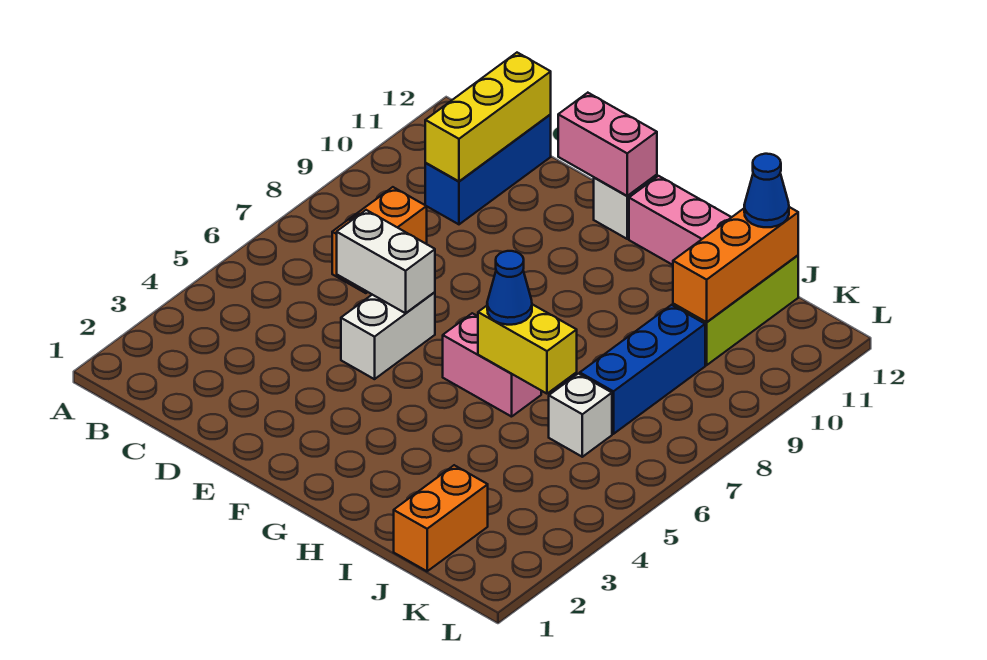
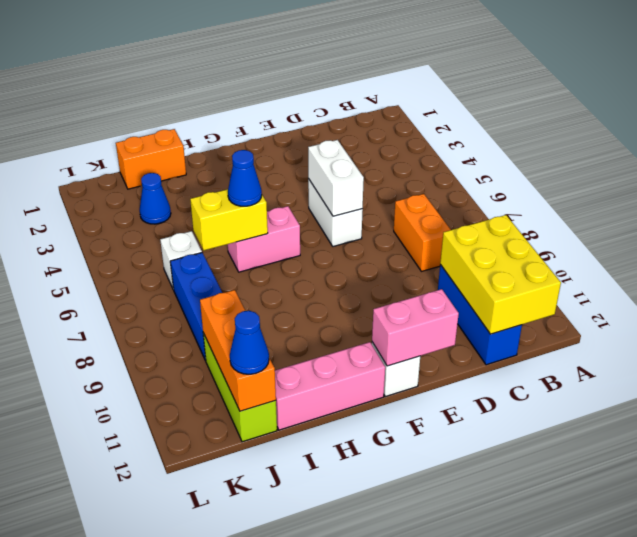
yellow 1x3 brick [425,53,551,181] -> yellow 2x3 brick [440,215,561,334]
white 1x2 brick [337,210,435,313] -> white 1x2 brick turned to [308,140,364,216]
orange 1x2 brick [394,465,488,571] -> orange 1x2 brick turned to [116,129,186,189]
none -> blue 1x1 cone [140,173,171,224]

